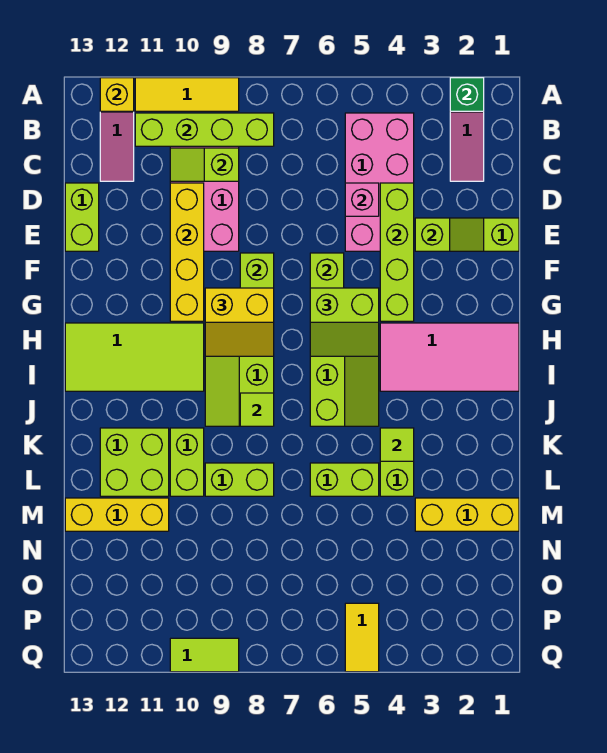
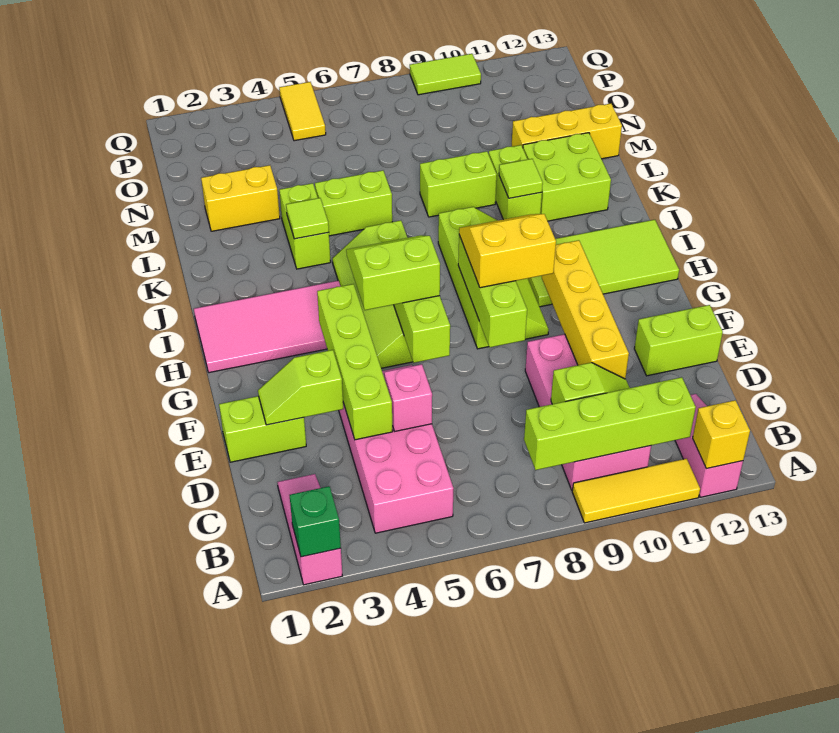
lime 1x2 brick [65,183,99,251] -> lime 1x2 brick turned to [634,305,723,376]
lime 1x1 tile [240,393,274,426] -> lime 1x1 tile moved to [499,159,543,198]
yellow 1x3 brick [415,498,519,531] -> yellow 1x2 brick [201,165,280,231]

